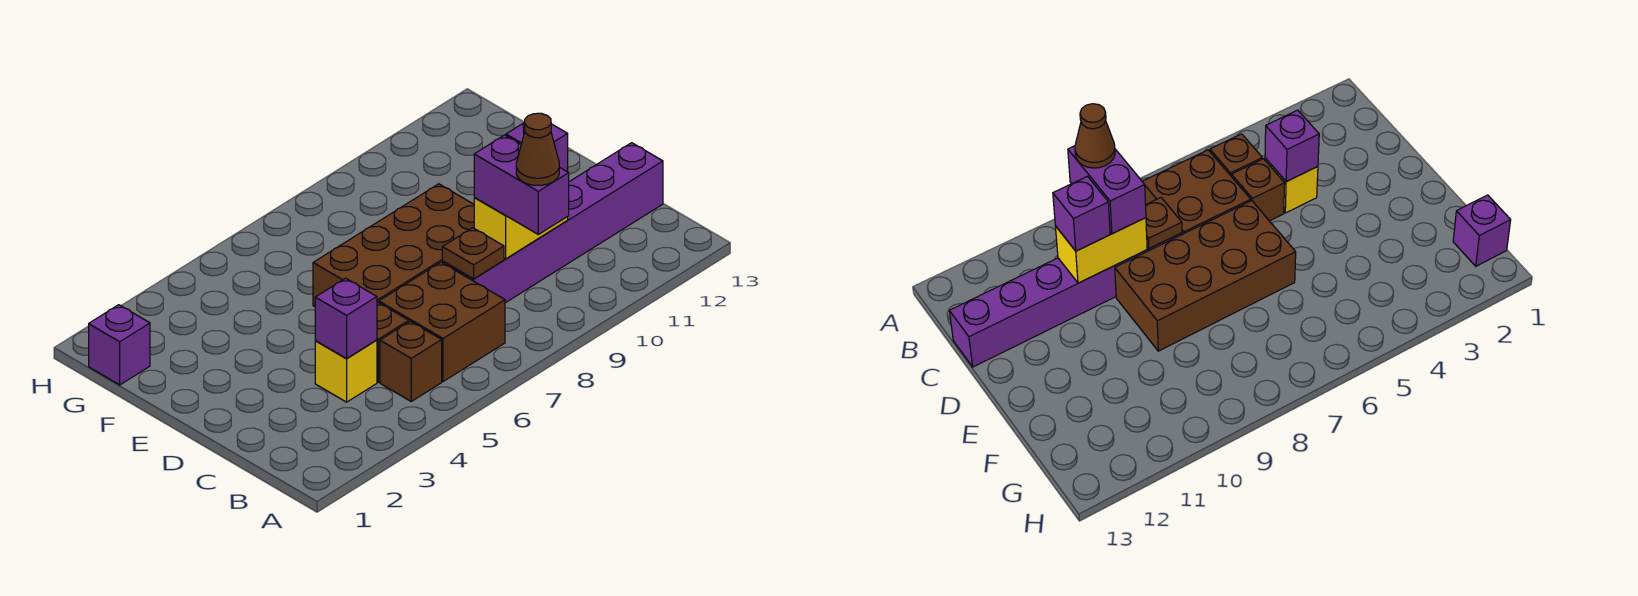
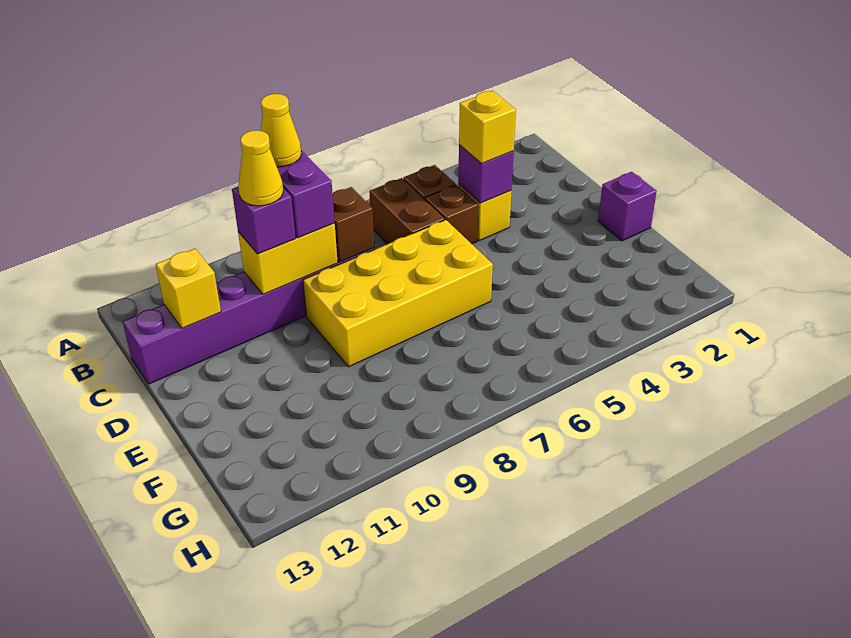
brown 2x2 brick [379,262,505,382] -> brown 1x2 brick [369,178,445,244]
brown 1x1 cone [516,113,559,185] -> yellow 1x1 cone [260,94,301,167]
none -> yellow 1x1 brick [459,91,516,164]
brown 1x1 plate [442,228,504,279] -> brown 1x1 brick [333,187,374,262]
none -> yellow 1x1 cone [238,130,283,206]
none -> yellow 1x1 brick [156,249,221,328]
brown 2x4 brick [313,184,474,306] -> yellow 2x4 brick [303,220,493,367]
purple 1x1 brick [89,305,150,385] -> purple 1x1 brick moved to [598,172,657,241]

